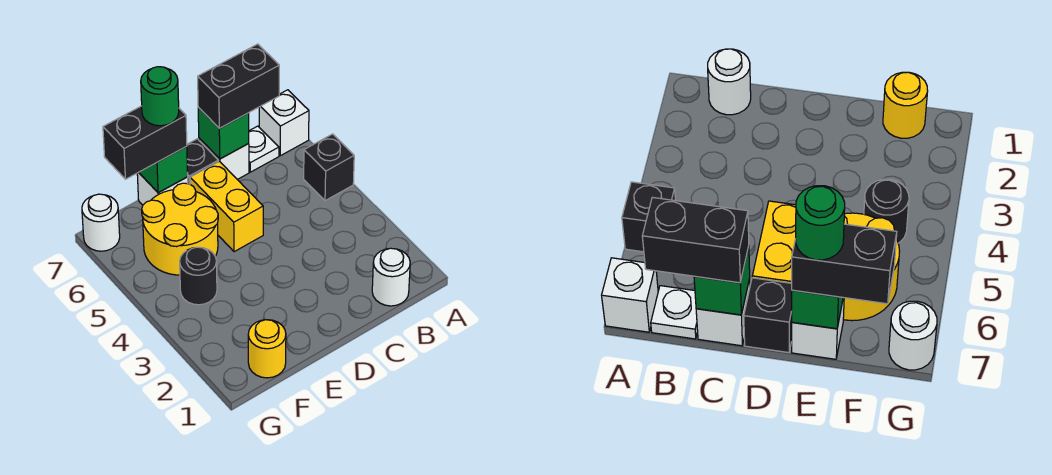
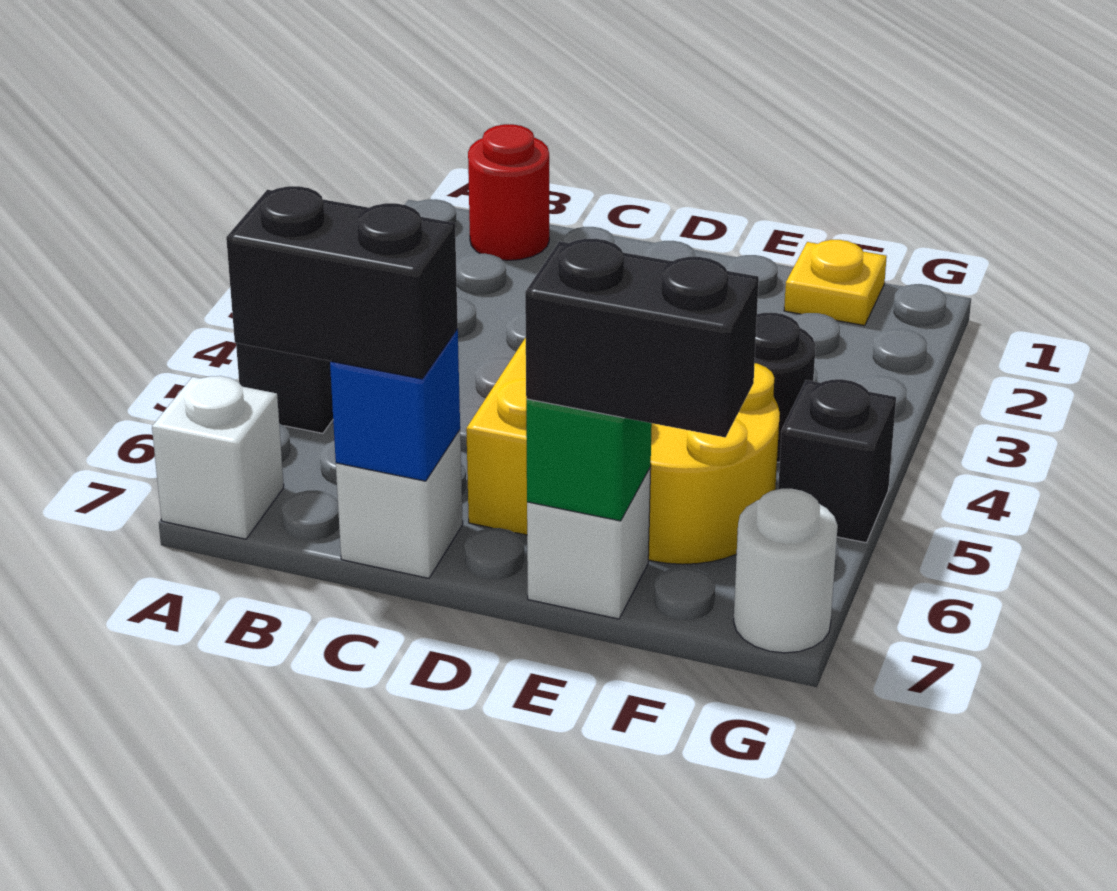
white 1x1 round brick [372,248,410,306] -> red 1x1 round brick [468,124,549,260]
white 1x1 plate [248,126,279,172] -> none
green 1x1 brick [198,108,249,159] -> blue 1x1 brick [330,329,460,481]
black 1x1 brick [187,139,218,184] -> black 1x1 brick moved to [778,379,896,543]
green 1x1 round brick [141,67,179,126] -> none
yellow 1x1 round brick [248,320,286,378] -> yellow 1x1 plate [784,240,887,326]

